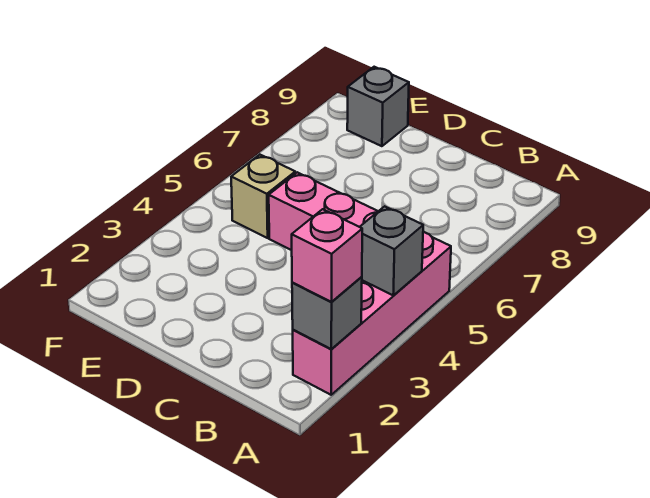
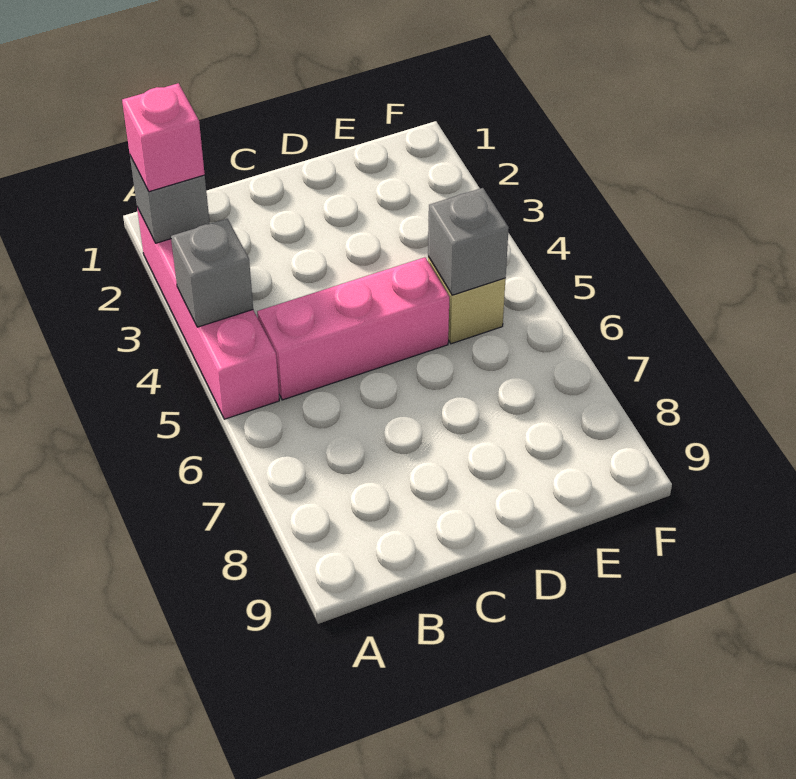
grey 1x1 brick [347,67,409,146] -> grey 1x1 brick moved to [428,188,509,295]

